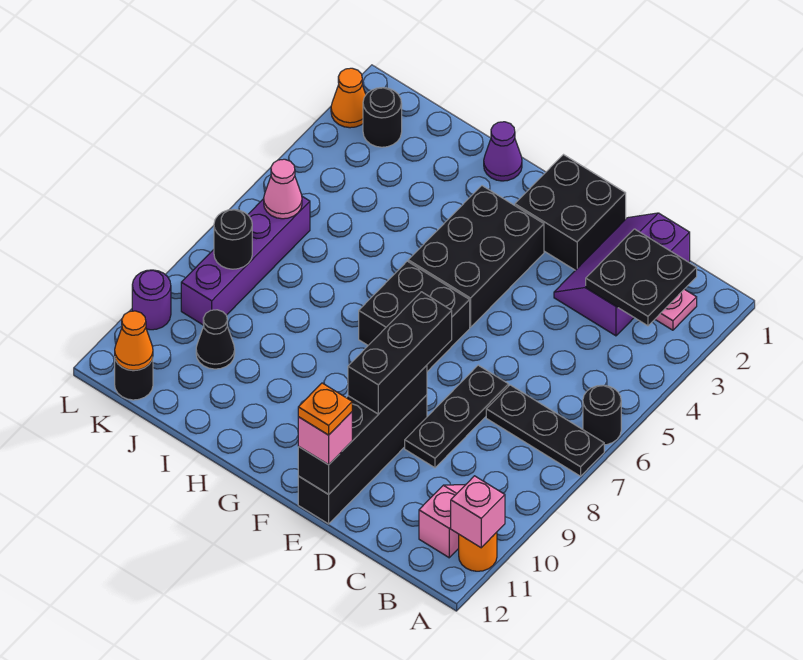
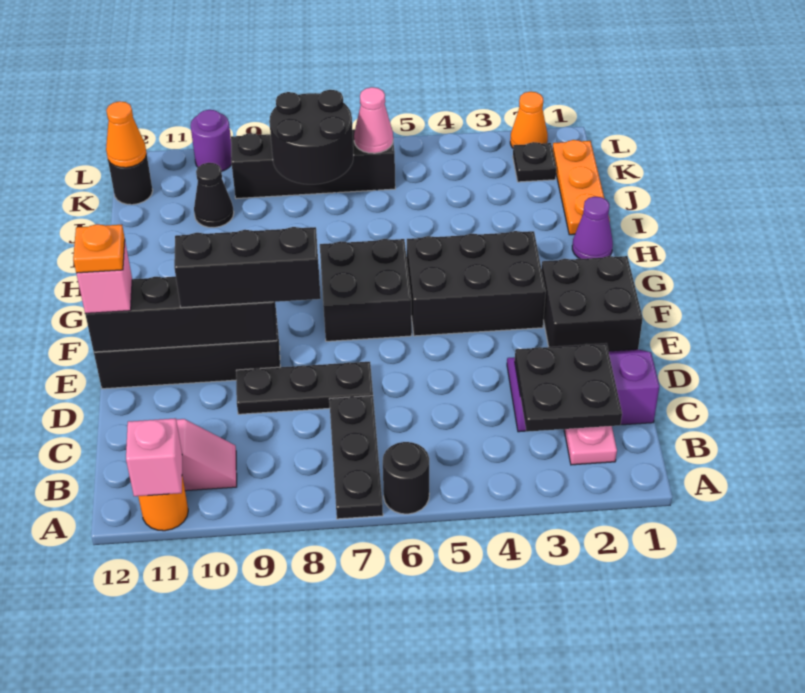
none -> orange 1x3 plate [552,140,610,235]
black 1x1 round brick [363,88,402,147] -> black 1x1 plate [513,142,556,182]
purple 1x4 brick [181,197,310,325] -> black 1x4 brick [231,129,395,199]
black 1x1 round brick [214,209,252,269] -> black 2x2 round brick [269,90,354,184]

